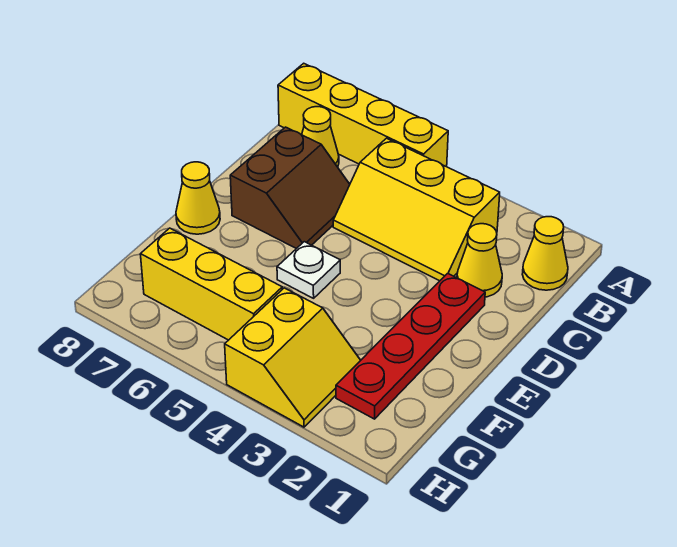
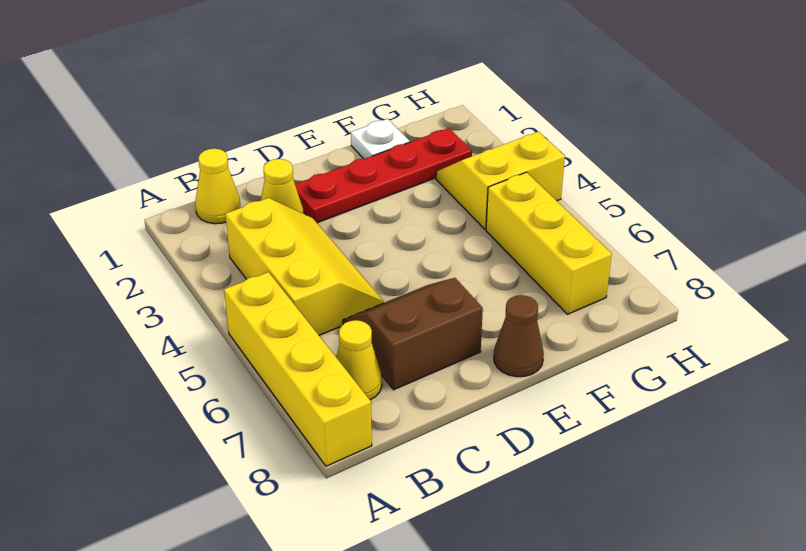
white 1x1 plate [277,242,340,298] -> white 1x1 plate moved to [351,119,410,159]
yellow 1x1 cone [176,162,220,234] -> brown 1x1 cone [494,295,544,377]

